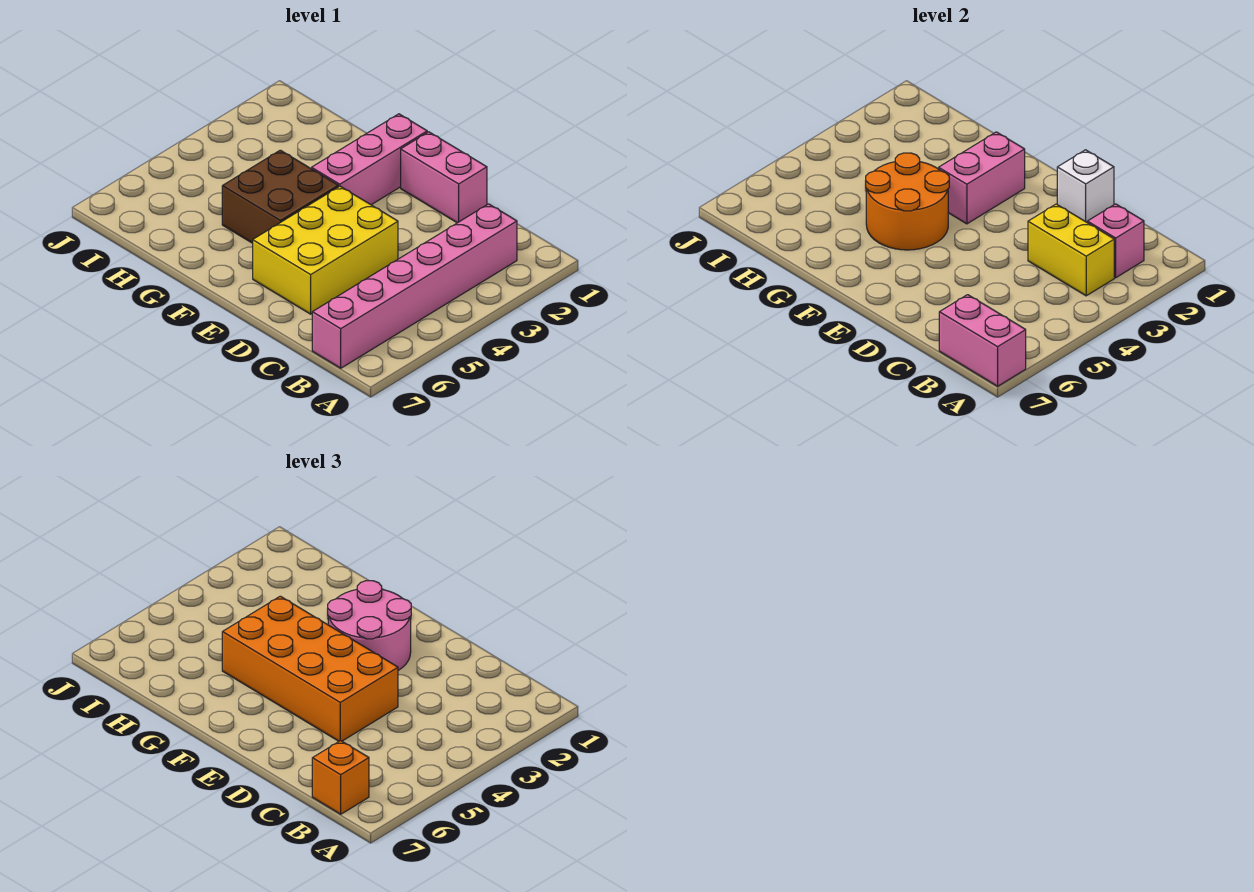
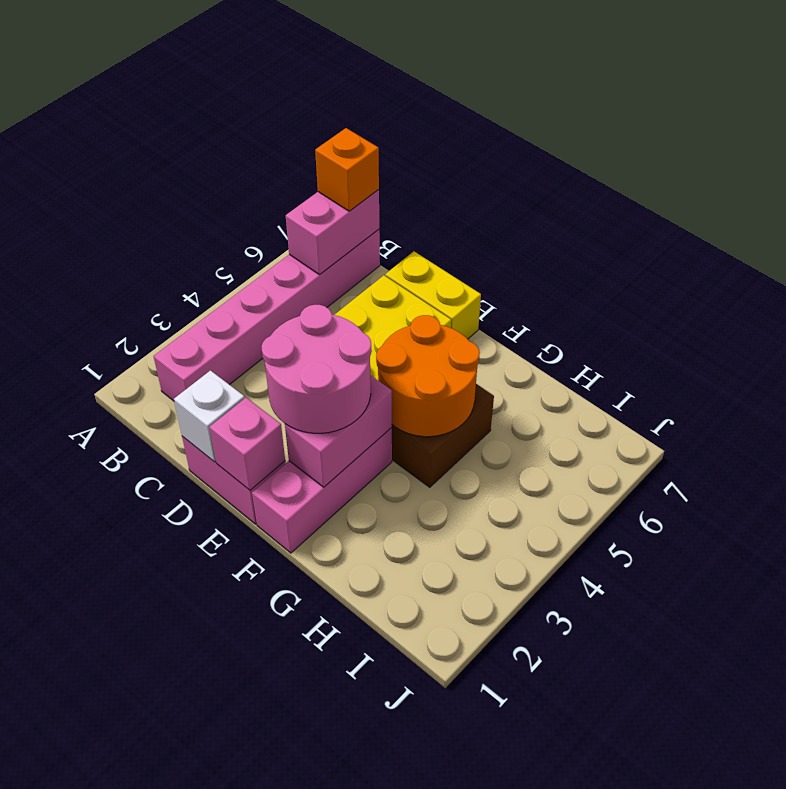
pink 1x2 brick [939,295,1026,386] -> pink 1x2 brick turned to [286,190,379,275]
pink 1x1 brick [1087,204,1144,278] -> pink 1x1 brick moved to [209,398,285,490]
yellow 1x2 brick [1028,204,1114,296] -> yellow 1x2 brick moved to [385,252,481,339]
orange 2x4 brick [222,596,398,741] -> none

